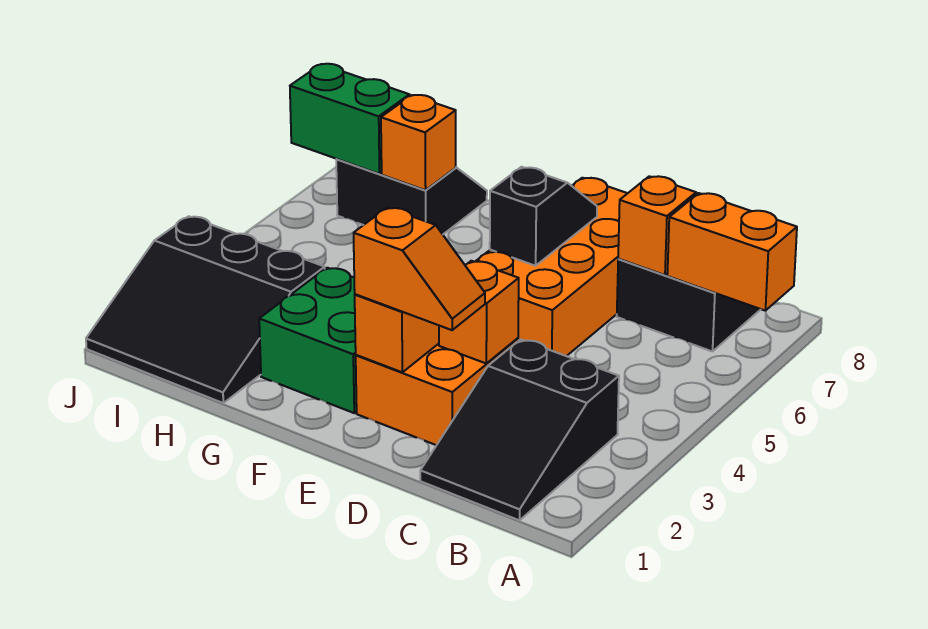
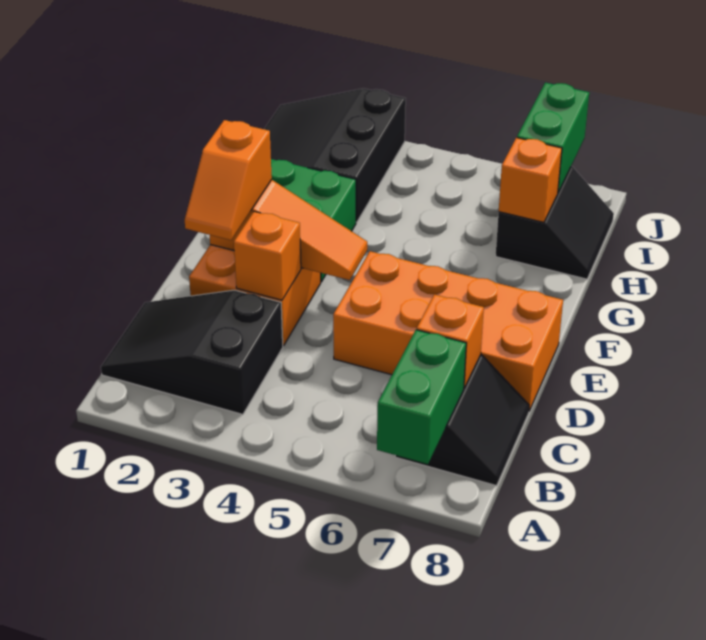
orange 1x2 brick [667,193,797,311] -> green 1x2 brick [377,330,466,464]
black 1x2 slope [490,167,597,266] -> none

